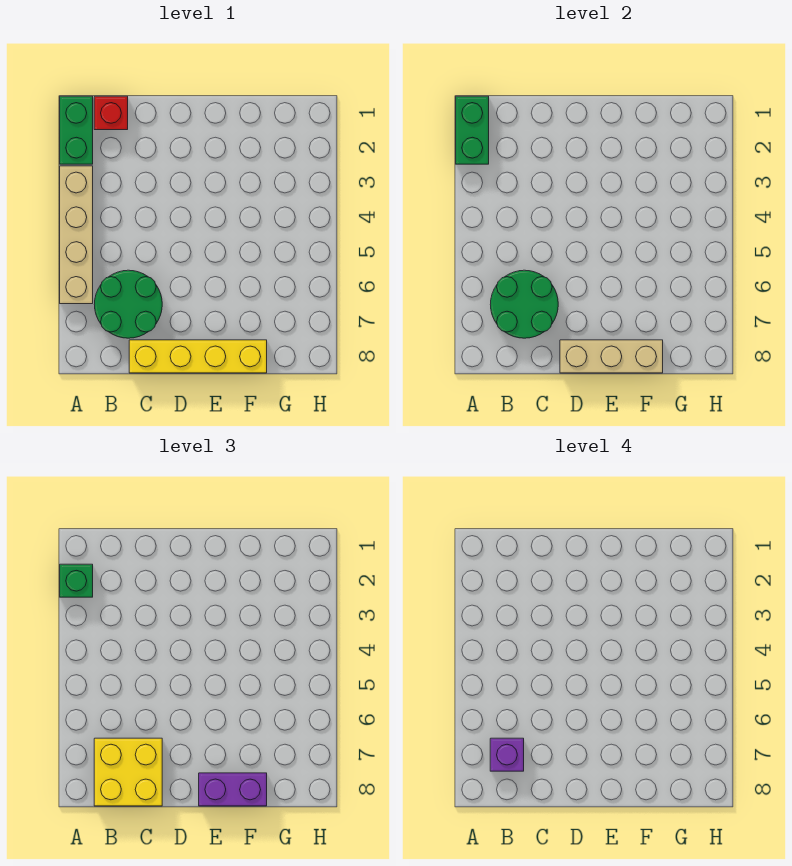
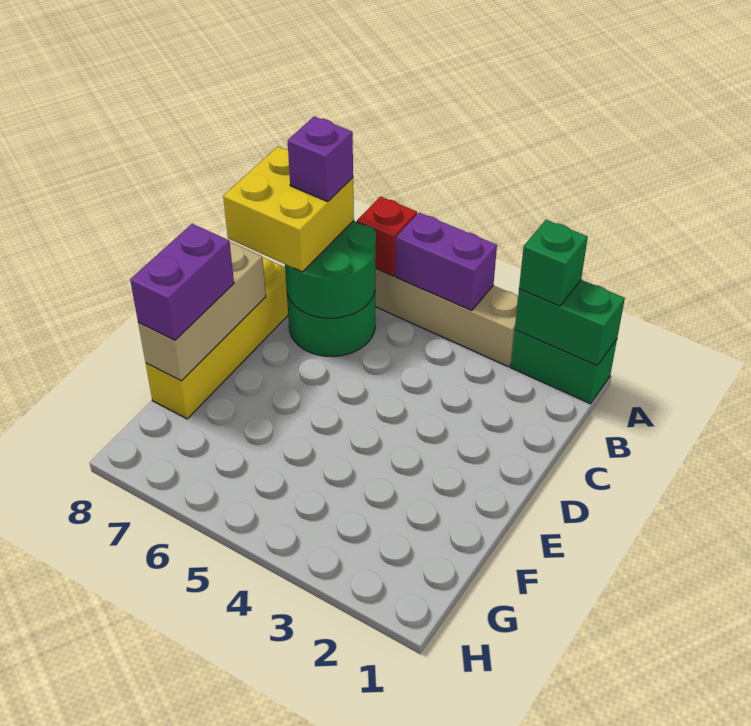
none -> purple 1x2 brick [395,213,497,311]
red 1x1 brick [94,96,128,130] -> red 1x1 brick moved to [357,197,417,276]

